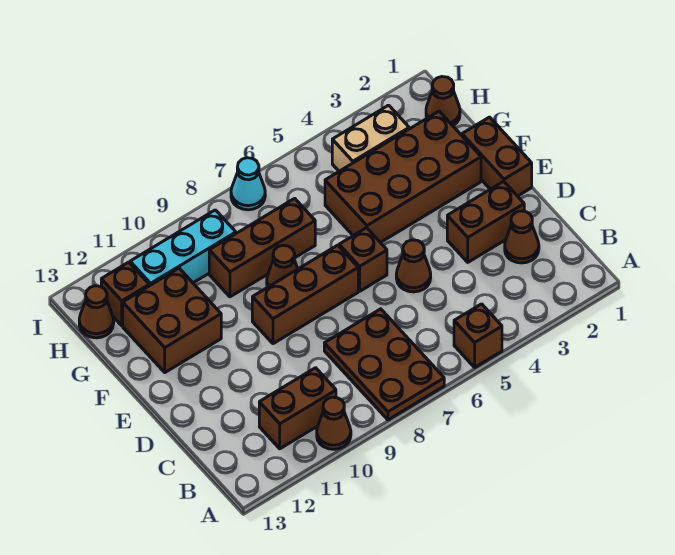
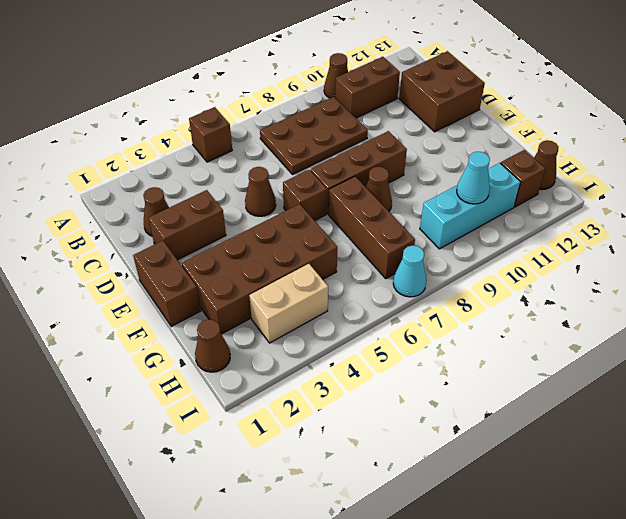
brown 2x3 plate [324,309,444,420] -> brown 2x3 plate turned to [260,97,368,175]
brown 2x2 brick [123,268,221,372] -> brown 2x2 brick moved to [399,51,485,132]
brown 1x3 brick [209,198,315,297] -> brown 1x3 brick turned to [329,176,415,278]
none -> cyan 1x1 cone [457,151,490,204]

